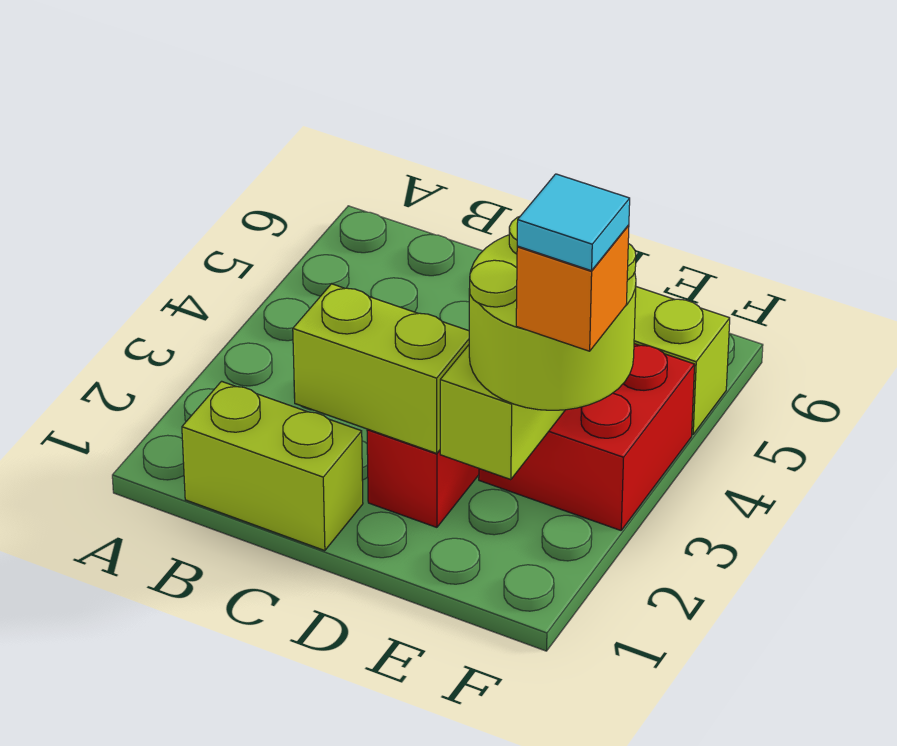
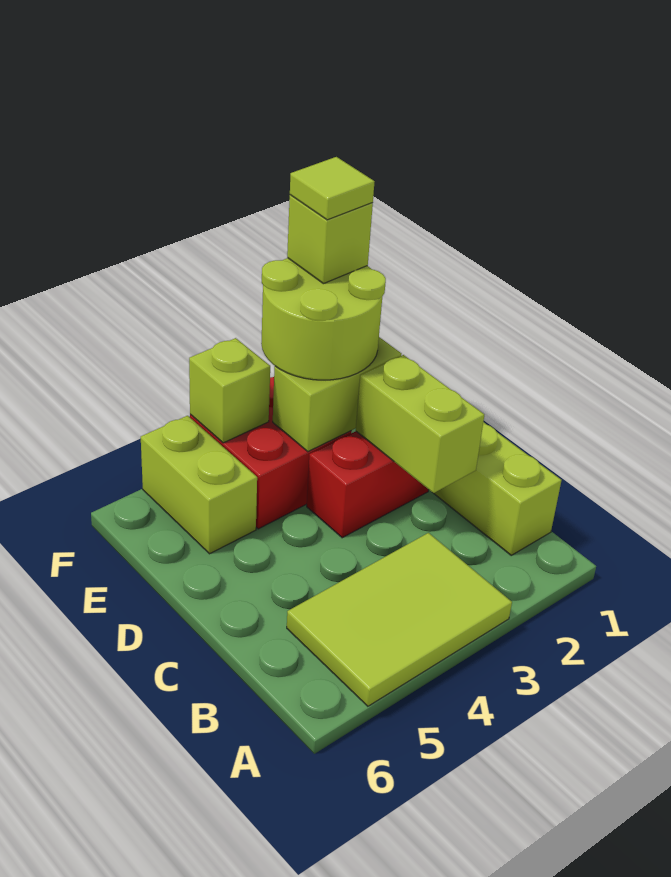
none -> lime 2x3 tile [287,533,512,706]
orange 1x1 brick [516,225,629,351] -> lime 1x1 brick [287,195,373,284]
cyan 1x1 tile [517,174,630,271] -> lime 1x1 tile [290,157,375,220]
none -> lime 1x1 brick [189,338,270,443]

